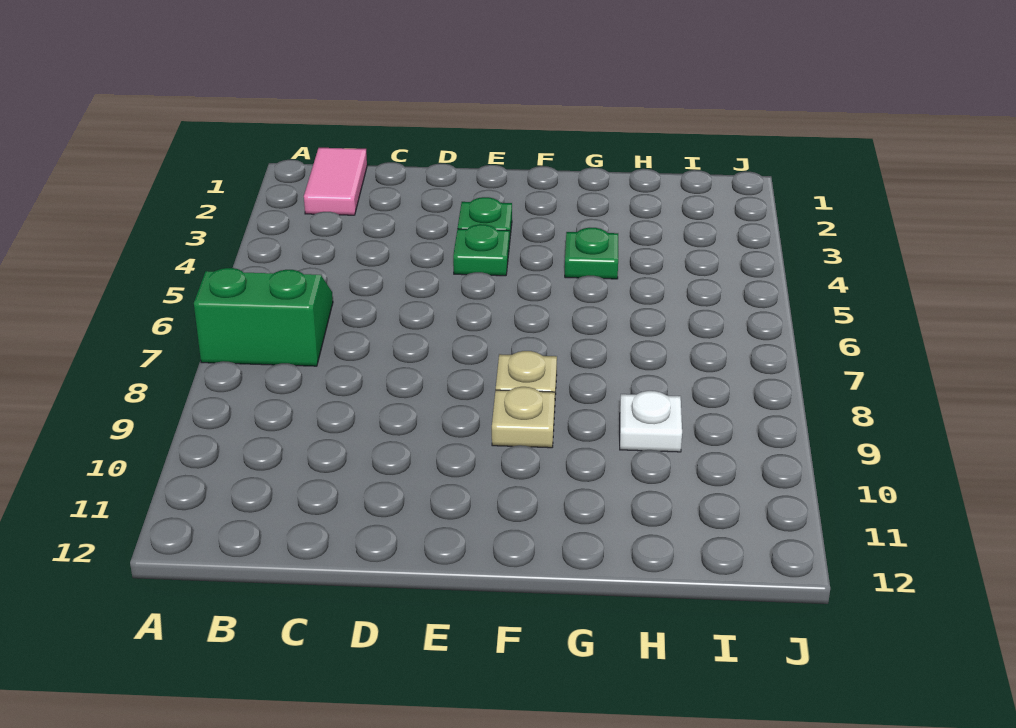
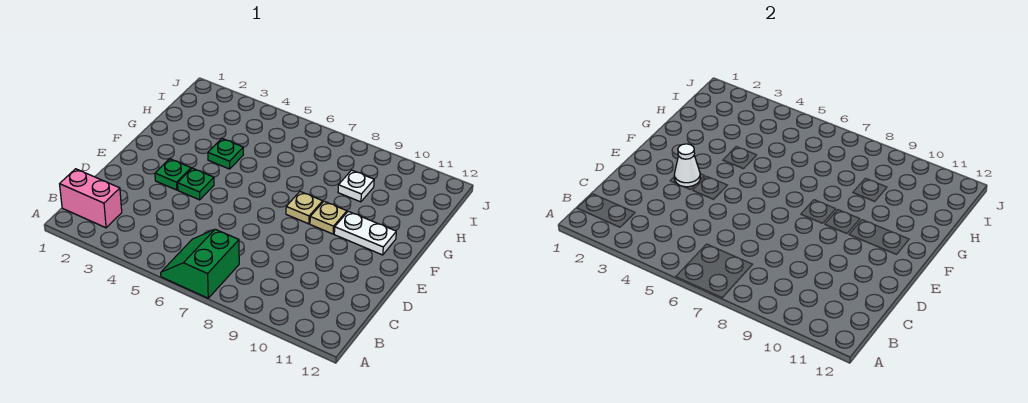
pink 1x2 tile [304,148,367,215] -> pink 1x2 brick [60,169,122,228]
none -> white 1x1 cone [674,144,700,187]
none -> white 1x2 plate [334,211,396,255]

